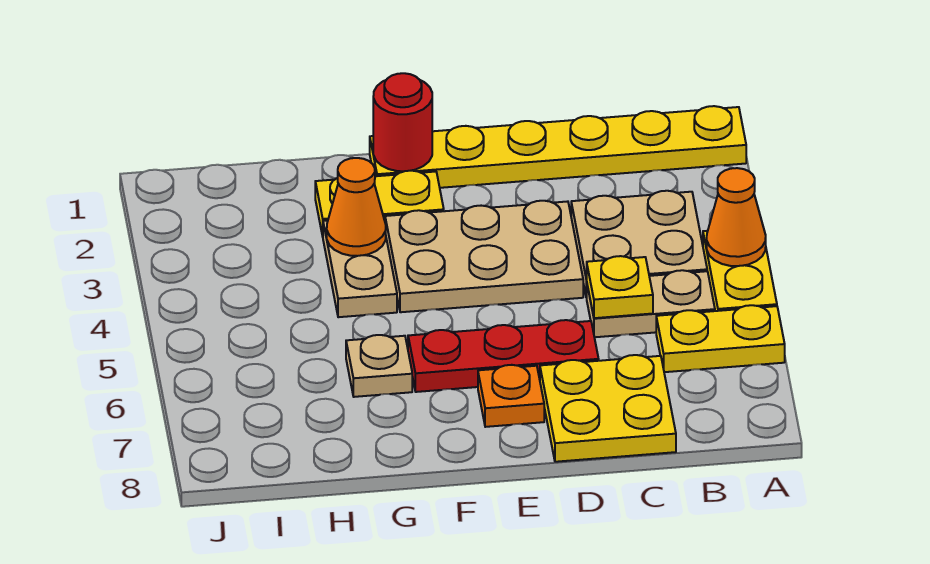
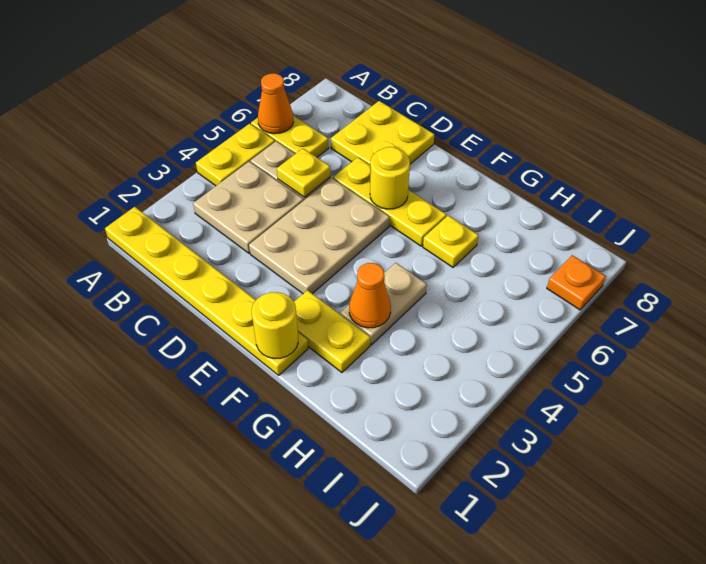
orange 1x1 cone [707,168,766,266] -> orange 1x1 cone moved to [258,73,294,134]
tan 2x3 plate [385,201,583,312] -> tan 2x3 plate turned to [249,178,390,294]
red 1x3 plate [408,320,599,392] -> yellow 1x3 plate [333,157,446,246]
none -> yellow 1x1 round brick [370,147,410,209]
orange 1x1 plate [478,365,544,427] -> orange 1x1 plate moved to [547,255,606,310]
red 1x1 round brick [373,73,432,171] -> yellow 1x1 round brick [252,292,298,359]
tan 1x1 plate [346,335,412,397] -> yellow 1x1 plate [423,216,479,267]

